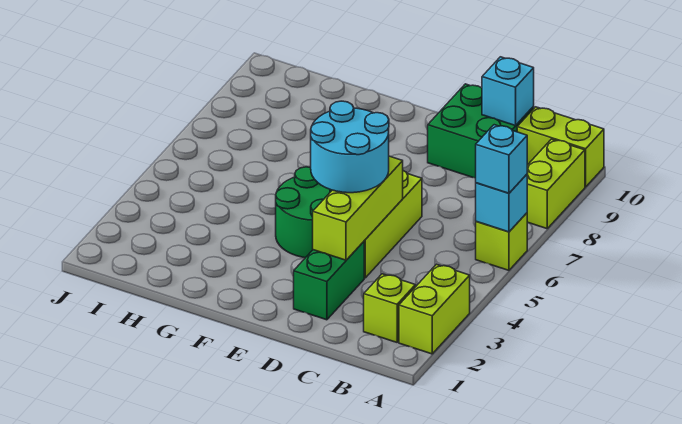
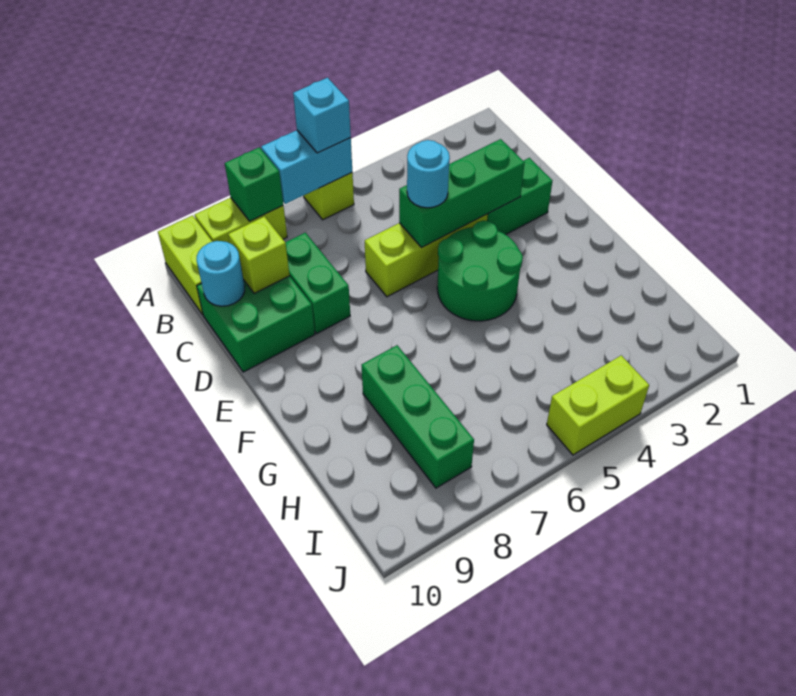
lime 1x2 brick [399,264,470,354] -> lime 1x2 brick moved to [547,355,649,455]
cyan 1x1 brick [476,174,527,232] -> cyan 1x2 brick [261,130,352,204]
none -> green 1x1 brick [225,147,283,221]
lime 1x1 brick [364,274,415,342] -> lime 1x1 brick moved to [228,217,290,293]
none -> green 1x2 brick [285,233,350,333]
cyan 1x1 brick [482,57,534,126] -> cyan 1x1 round brick [197,241,245,306]
lime 1x3 brick [313,156,403,260] -> green 1x3 brick [399,139,525,247]
cyan 2x2 round brick [311,101,389,193] -> cyan 1x1 round brick [407,140,450,208]
none -> green 1x3 brick [362,345,474,488]

